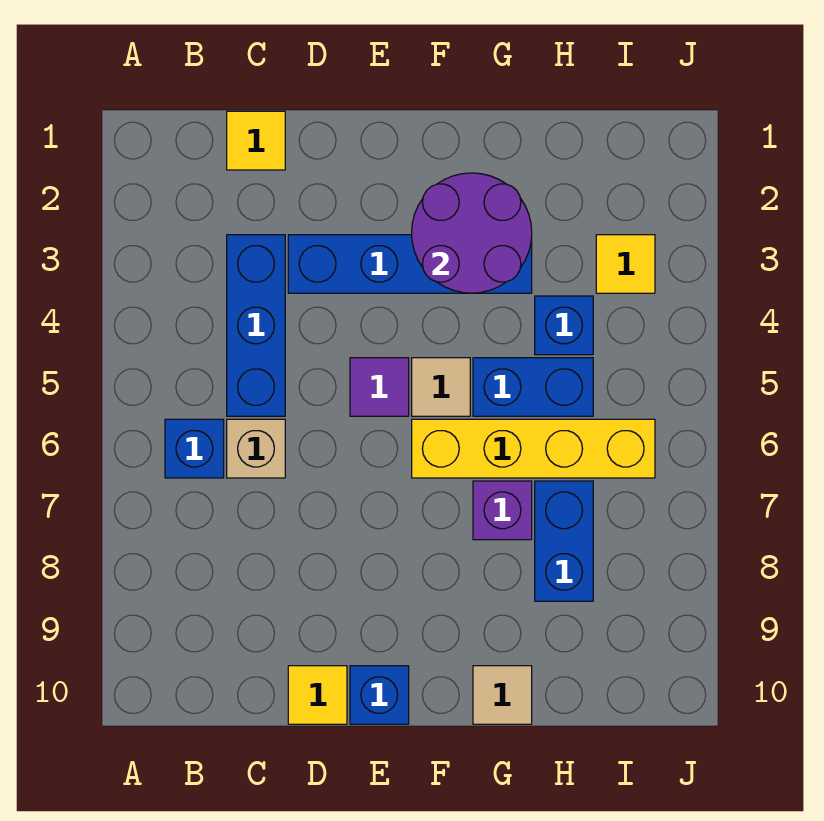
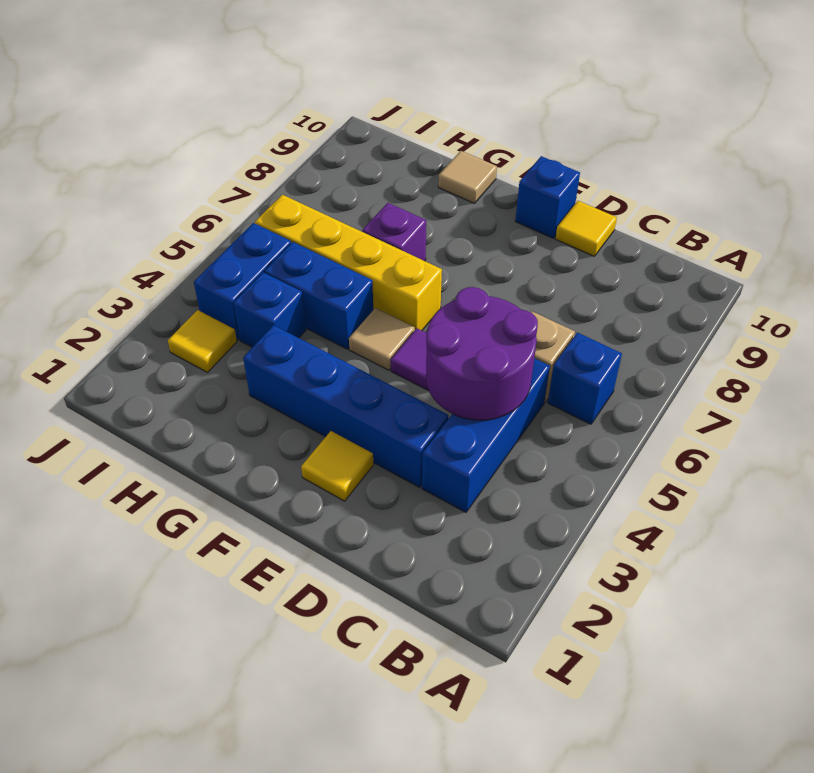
yellow 1x1 tile [227,111,285,170] -> yellow 1x1 tile moved to [301,431,373,501]
purple 2x2 round brick [412,173,532,293] -> purple 2x2 round brick moved to [426,287,538,420]
blue 1x2 brick [535,481,593,601] -> blue 1x2 brick moved to [194,223,291,340]

